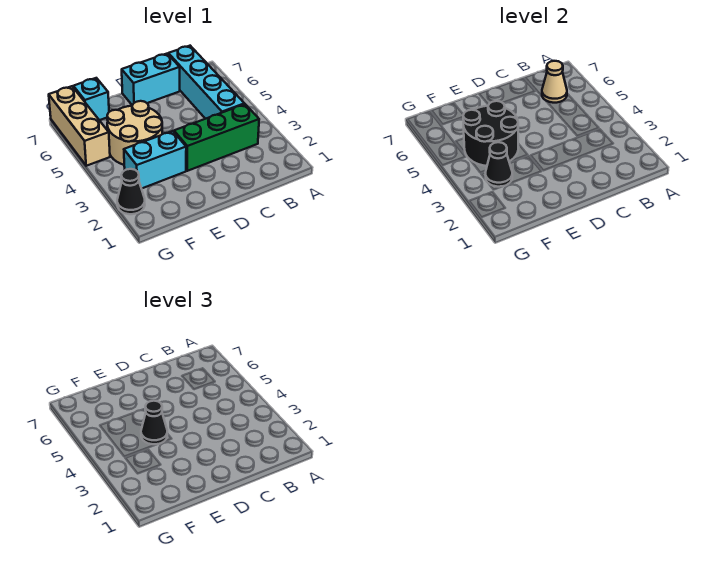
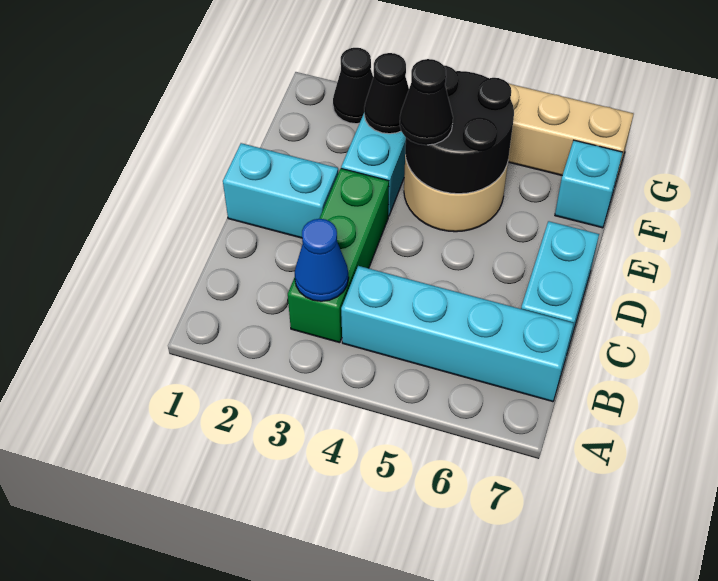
none -> blue 1x1 cone [295,219,349,301]
tan 1x1 cone [542,61,567,103] -> none
none -> cyan 1x2 brick [223,143,338,238]

